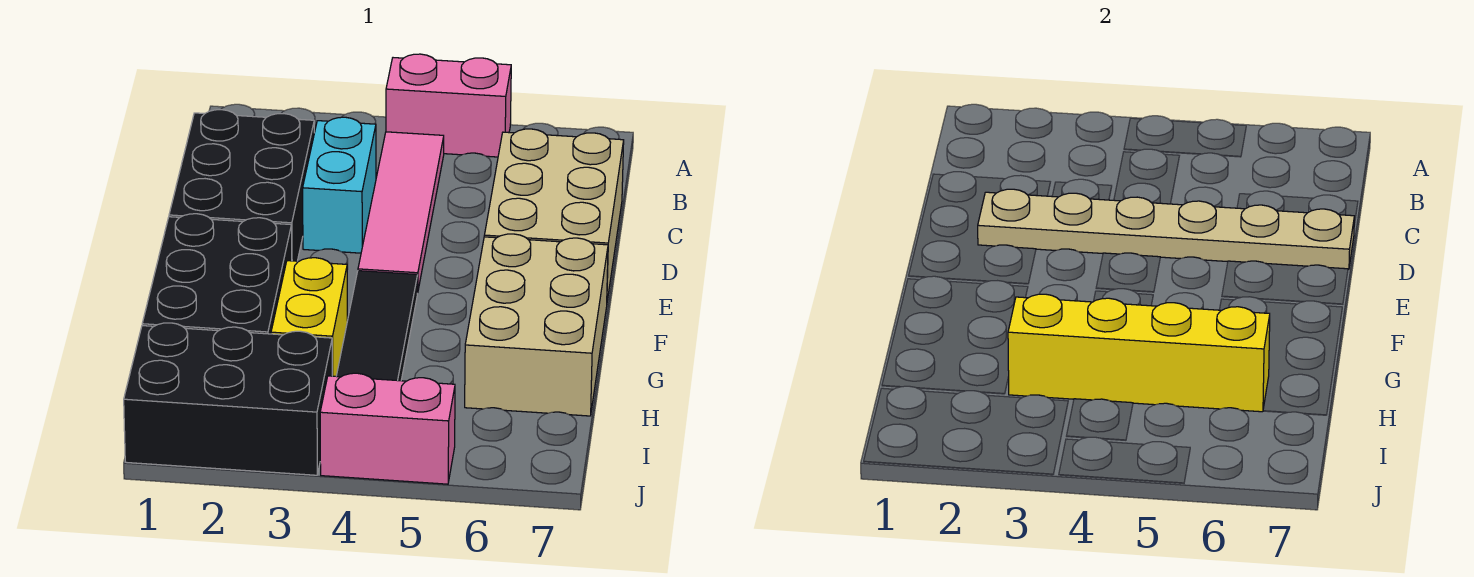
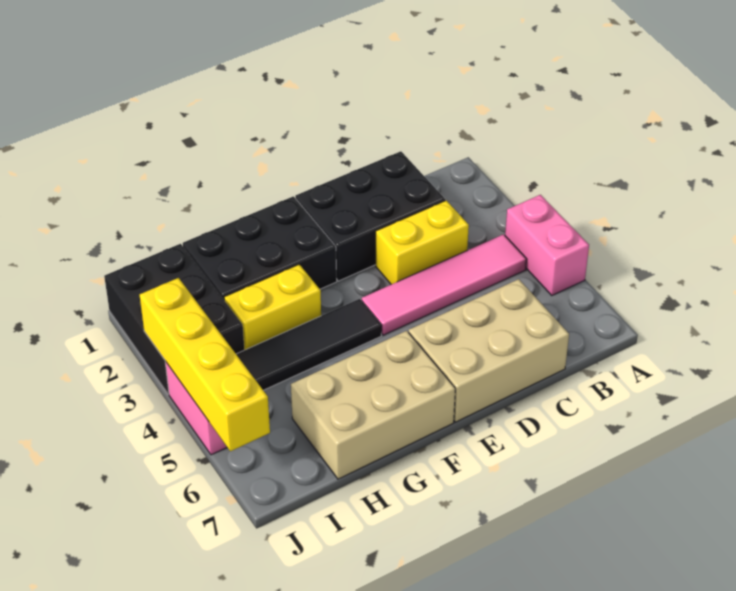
cyan 1x2 brick [303,117,376,253] -> yellow 1x2 brick [376,200,469,284]
tan 1x6 plate [978,189,1354,269] -> none
yellow 1x4 brick [1008,294,1270,412] -> yellow 1x4 brick moved to [140,278,270,451]

